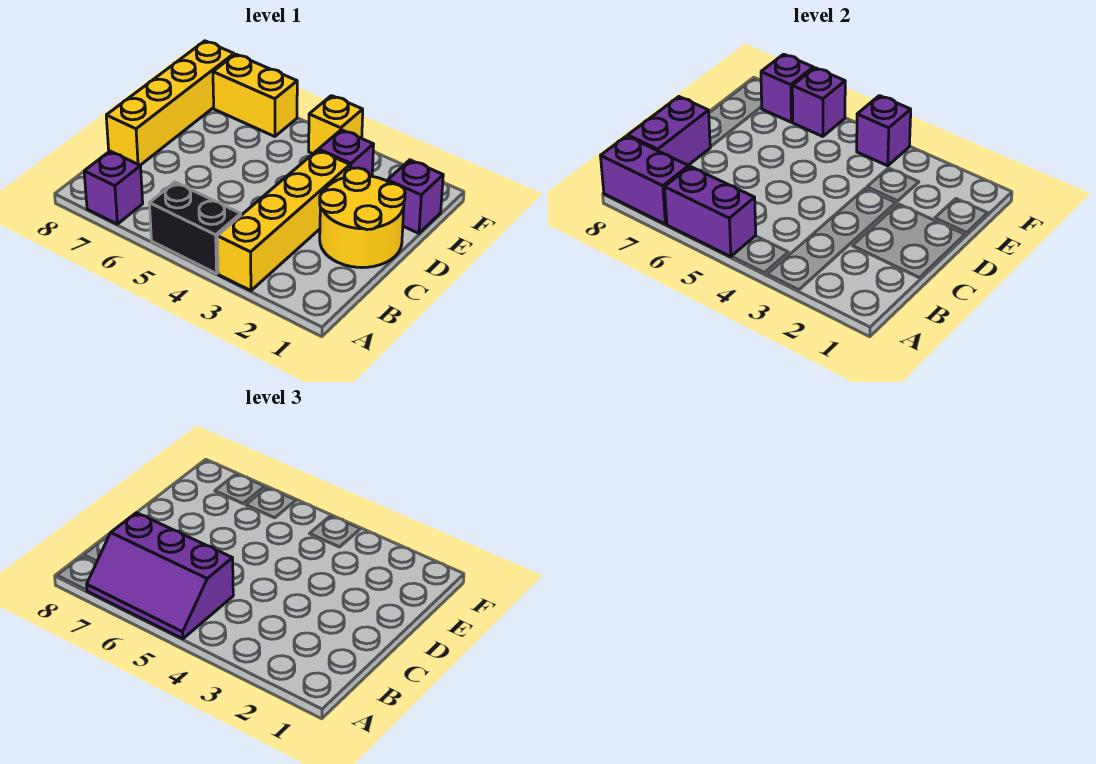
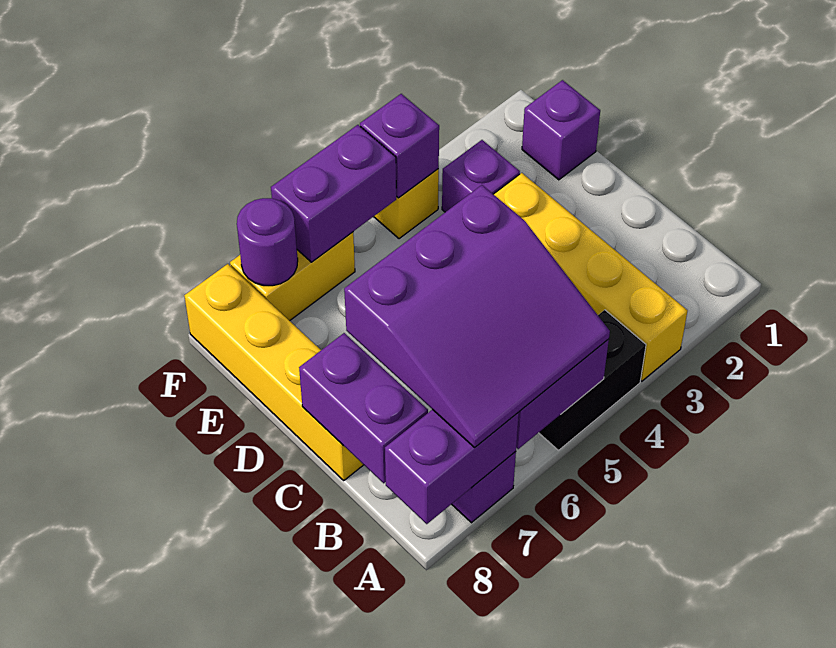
purple 2x3 slope [87,513,233,639] -> purple 3x3 slope [344,185,610,448]
yellow 2x2 round brick [320,168,405,268] -> none
purple 1x1 brick [792,68,845,137] -> purple 1x2 brick [271,125,396,262]
purple 1x1 brick [761,54,813,122] -> purple 1x1 round brick [237,198,298,286]

